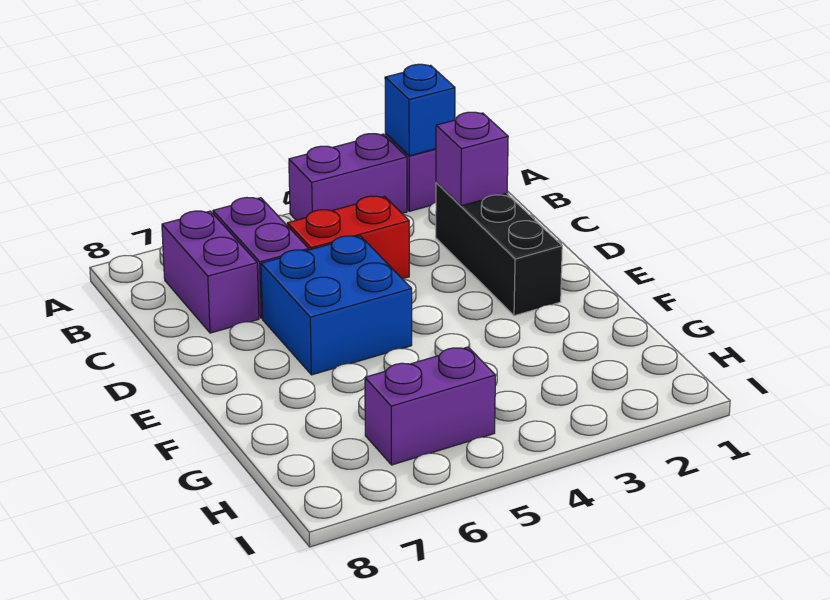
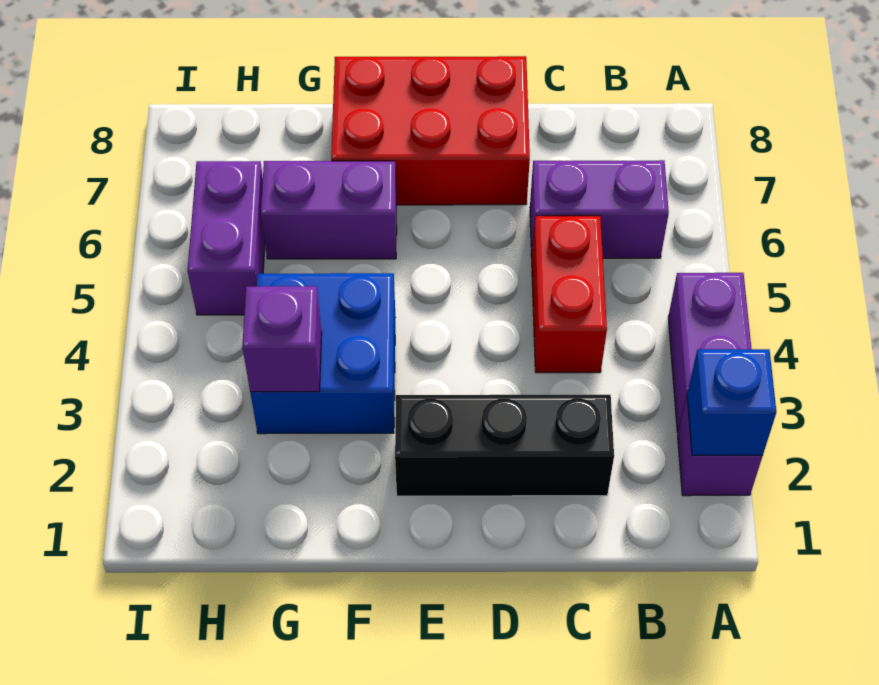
purple 1x2 brick [162,211,259,333] -> purple 1x2 brick moved to [261,161,397,259]
purple 1x1 brick [436,112,508,206] -> purple 1x1 brick moved to [242,286,322,392]
blue 2x2 brick [261,236,412,375] -> blue 2x2 brick moved to [250,273,395,434]
none -> red 2x3 brick [331,56,530,205]

